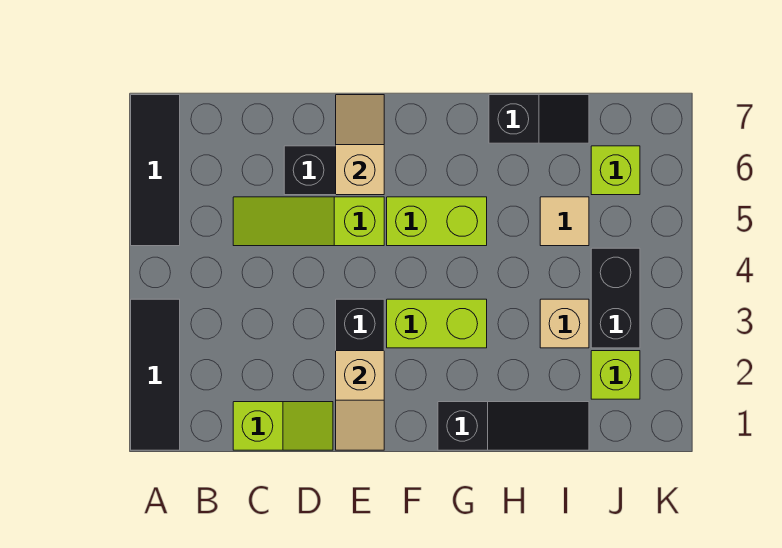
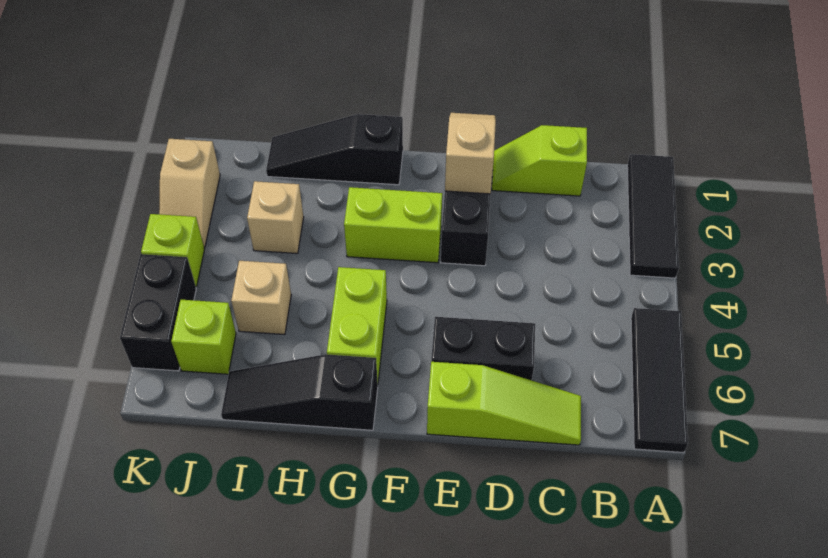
lime 1x3 slope [233,197,384,246] -> lime 1x3 slope moved to [427,362,581,445]
tan 1x2 slope [336,95,384,195] -> tan 1x2 slope moved to [159,139,220,247]
lime 1x2 brick [387,197,487,246] -> lime 1x2 brick turned to [327,267,387,382]
black 1x2 slope [489,95,589,143] -> black 1x3 slope [221,354,378,430]
tan 1x1 tile [540,197,589,246] -> tan 1x1 brick [231,261,291,335]
lime 1x1 brick [591,351,640,399] -> lime 1x1 brick moved to [141,214,205,287]
black 1x2 brick [591,248,640,348] -> black 1x2 brick moved to [120,254,196,371]

